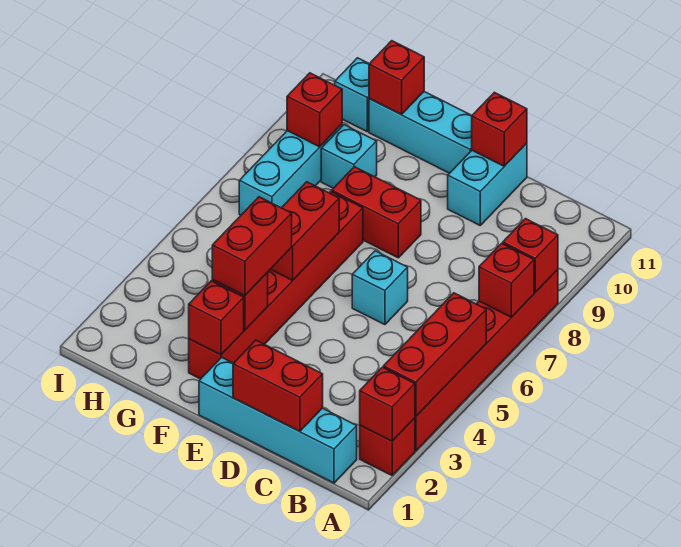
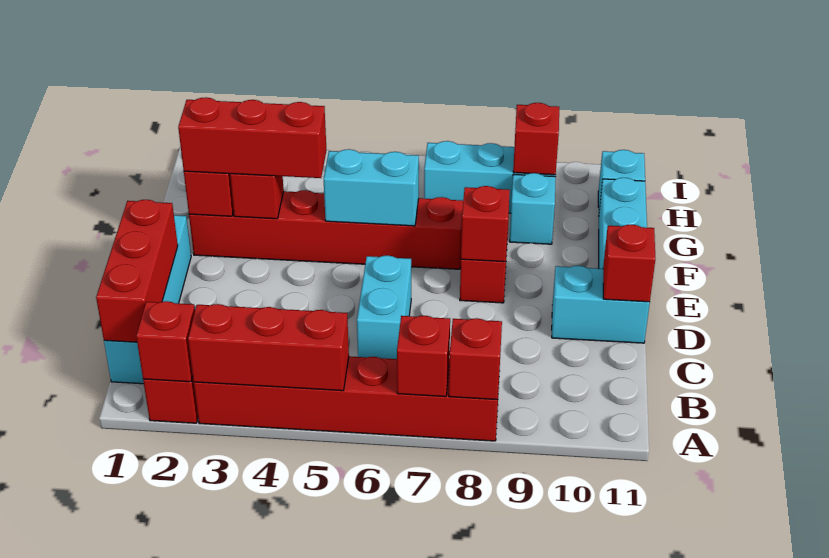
red 1x2 brick [233,340,323,431] -> red 1x3 brick [96,200,178,342]
cyan 1x1 brick [352,251,408,325] -> cyan 1x2 brick [357,256,411,359]
red 1x2 brick [212,197,292,296] -> red 1x3 brick [178,97,327,178]
red 1x2 brick [271,182,339,280] -> cyan 1x2 brick [324,149,419,226]
red 1x1 brick [369,41,424,114] -> red 1x1 brick moved to [461,186,510,262]

